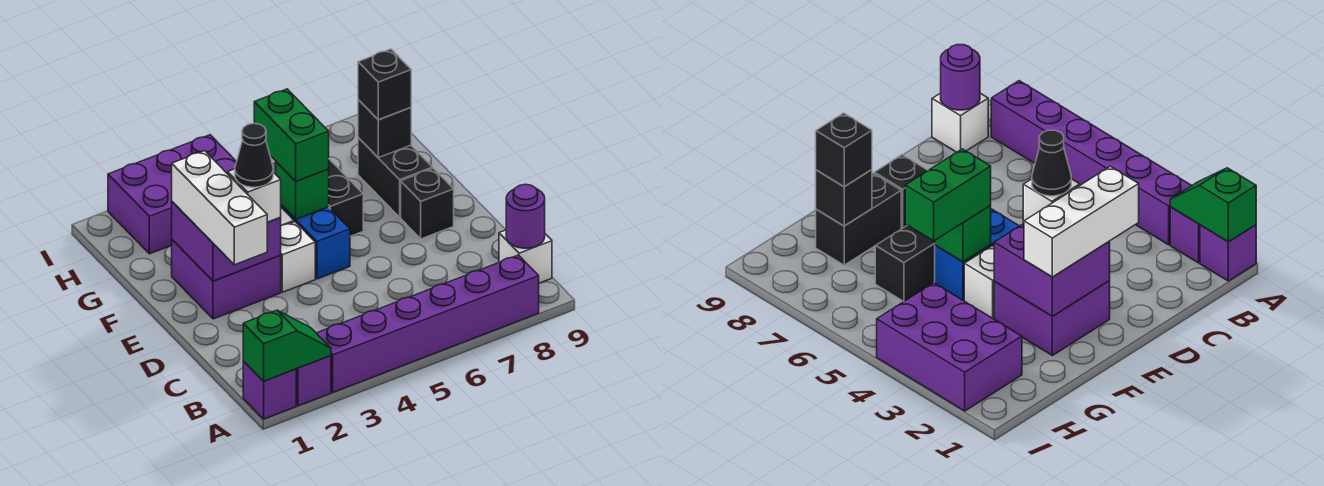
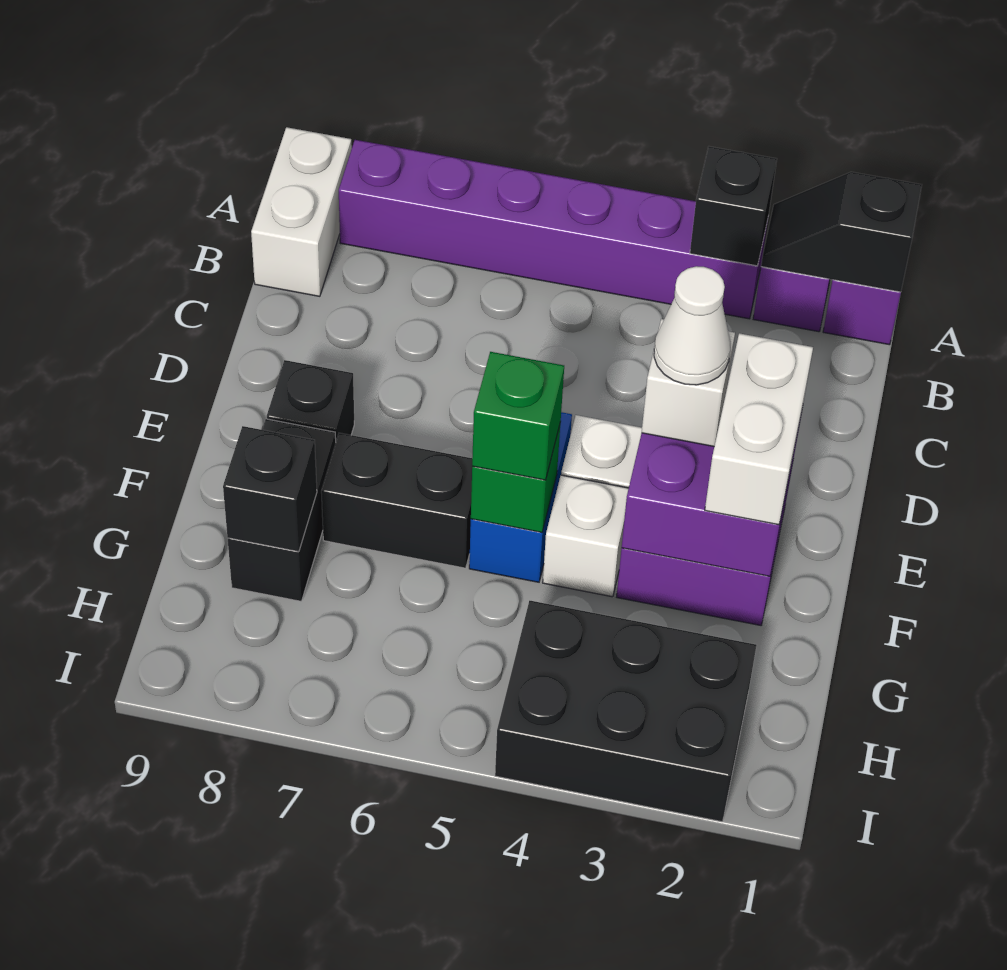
green 1x2 slope [243,310,331,381] -> black 1x2 slope [761,172,922,292]
white 1x1 brick [499,230,552,283] -> white 1x2 brick [251,127,352,296]
purple 1x1 round brick [506,184,545,248] -> none
white 1x3 brick [172,151,267,265] -> white 1x2 brick [705,333,813,525]
black 1x1 cone [235,123,273,187] -> white 1x1 cone [654,266,730,385]
green 1x2 brick [254,89,329,181] -> green 1x1 brick [472,352,564,480]
black 1x2 brick [329,159,363,236] -> black 1x2 brick turned to [321,433,472,568]
black 1x1 brick [358,49,411,120] -> black 1x1 brick moved to [690,146,777,266]
purple 2x3 brick [108,135,236,254] -> black 2x3 brick [495,601,756,822]

